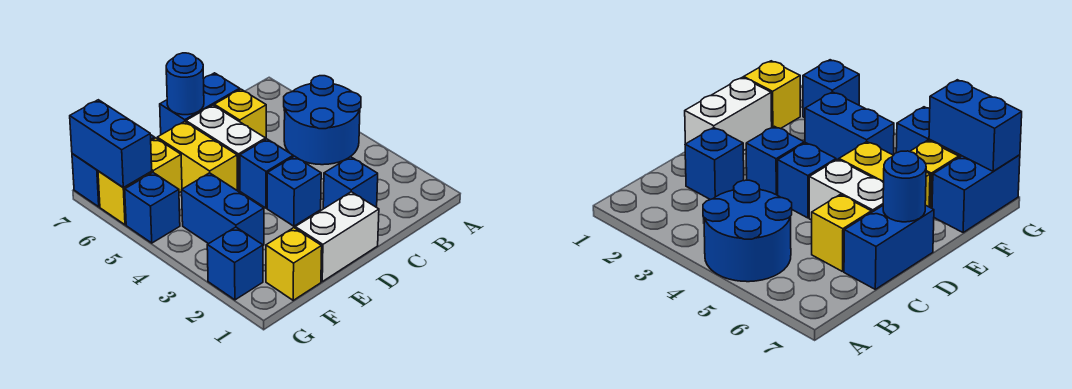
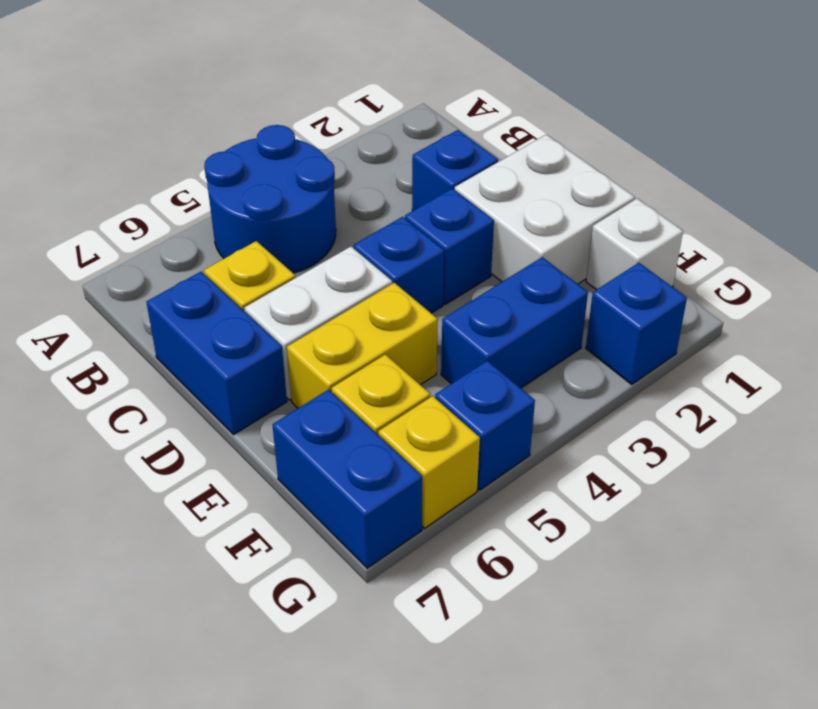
white 1x2 brick [295,192,379,282] -> white 2x2 brick [455,135,635,284]
blue 1x1 round brick [166,53,204,115] -> none
yellow 1x1 brick [266,228,322,300] -> white 1x1 brick [586,199,683,290]
blue 1x2 brick [70,100,152,188] -> none

